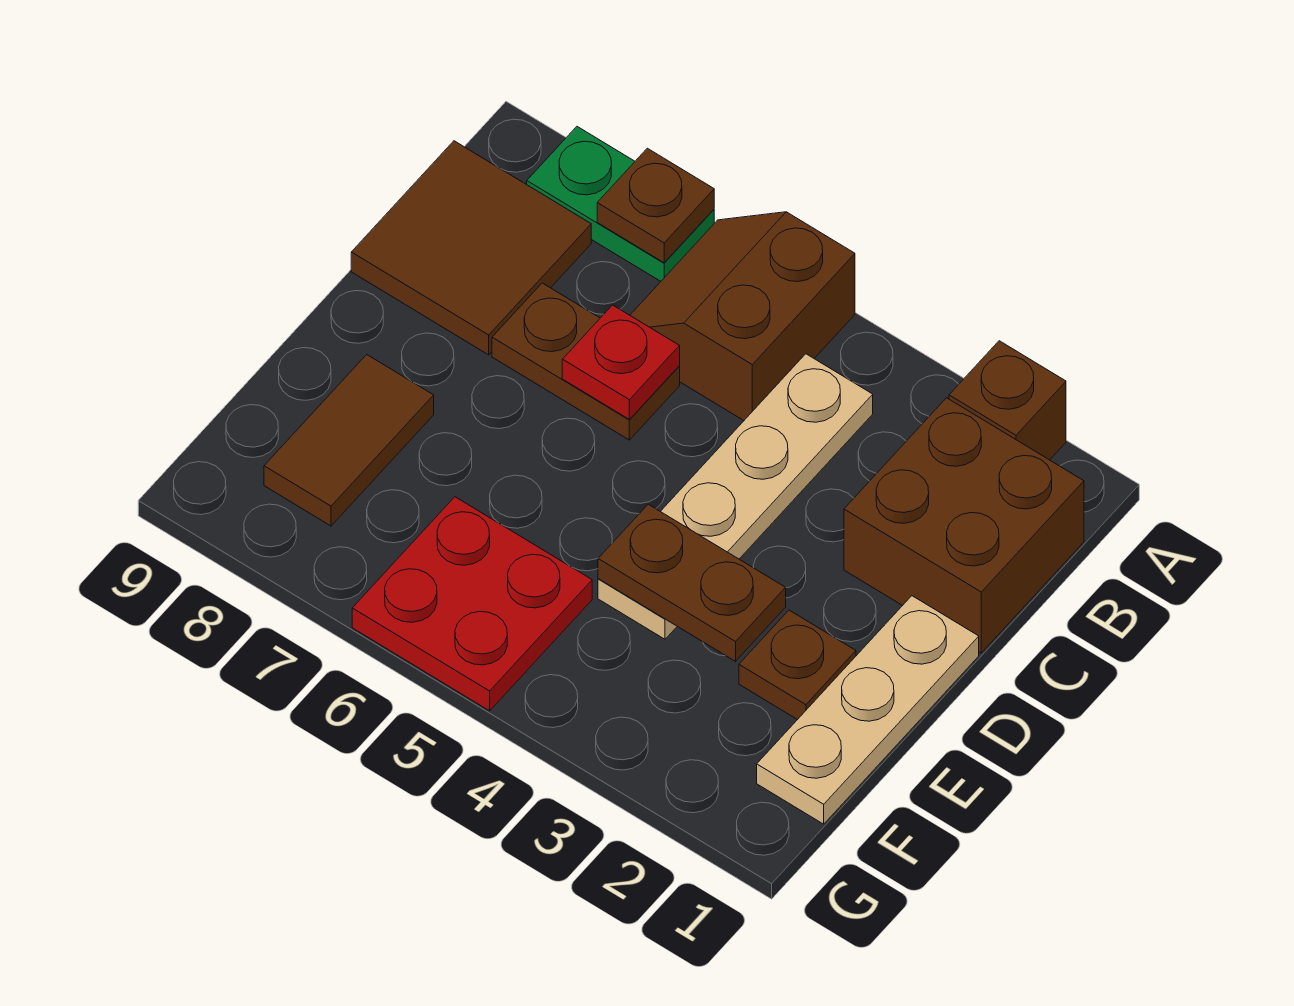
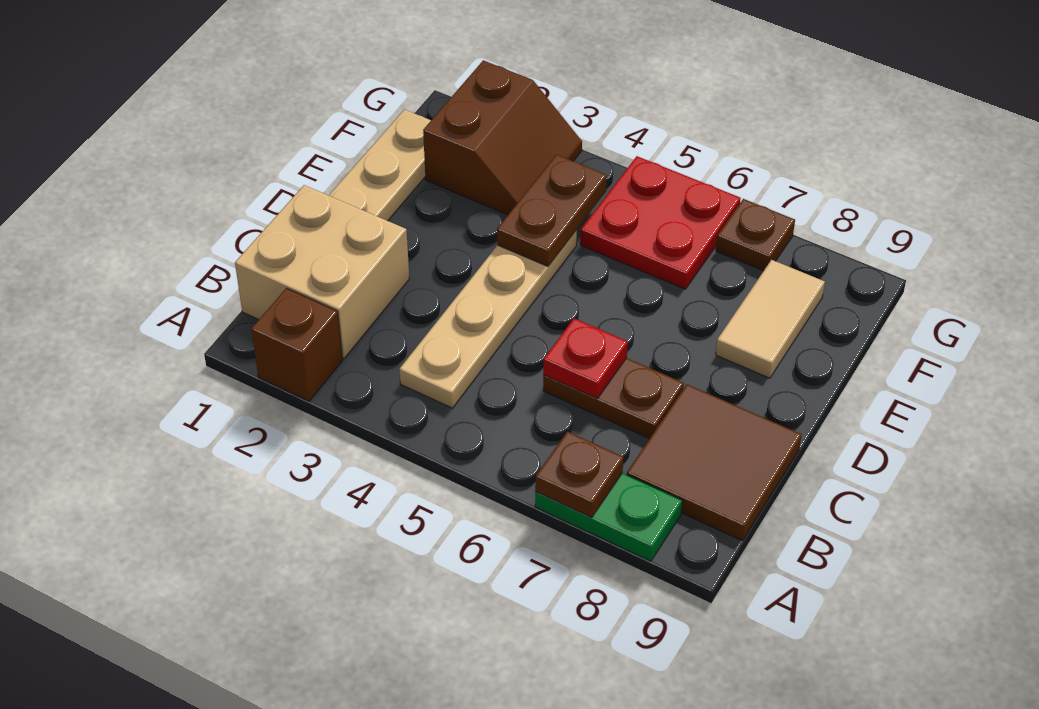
brown 2x2 slope [630,212,855,420] -> brown 2x2 slope moved to [423,60,582,215]
brown 2x2 brick [844,398,1084,653] -> tan 2x2 brick [235,185,409,358]
brown 1x1 plate [739,610,856,720] -> brown 1x1 plate moved to [716,199,795,271]
brown 1x2 plate [598,504,786,661] -> brown 1x2 plate turned to [497,155,607,266]
brown 1x2 tile [264,355,434,526] -> tan 1x2 tile [716,260,825,378]

